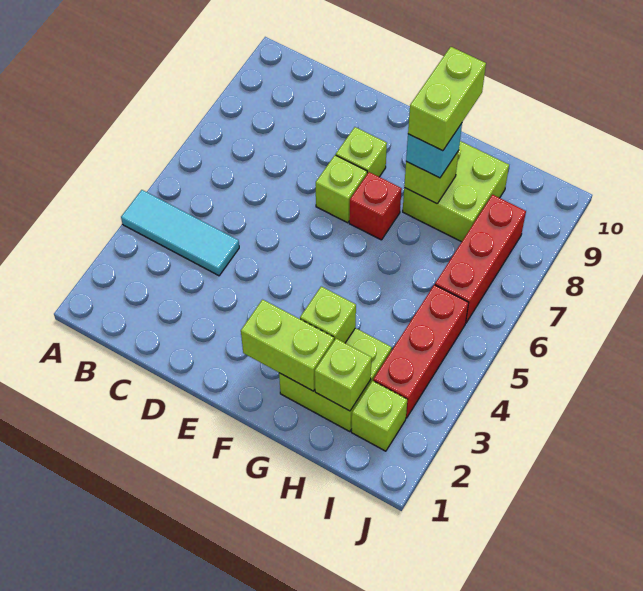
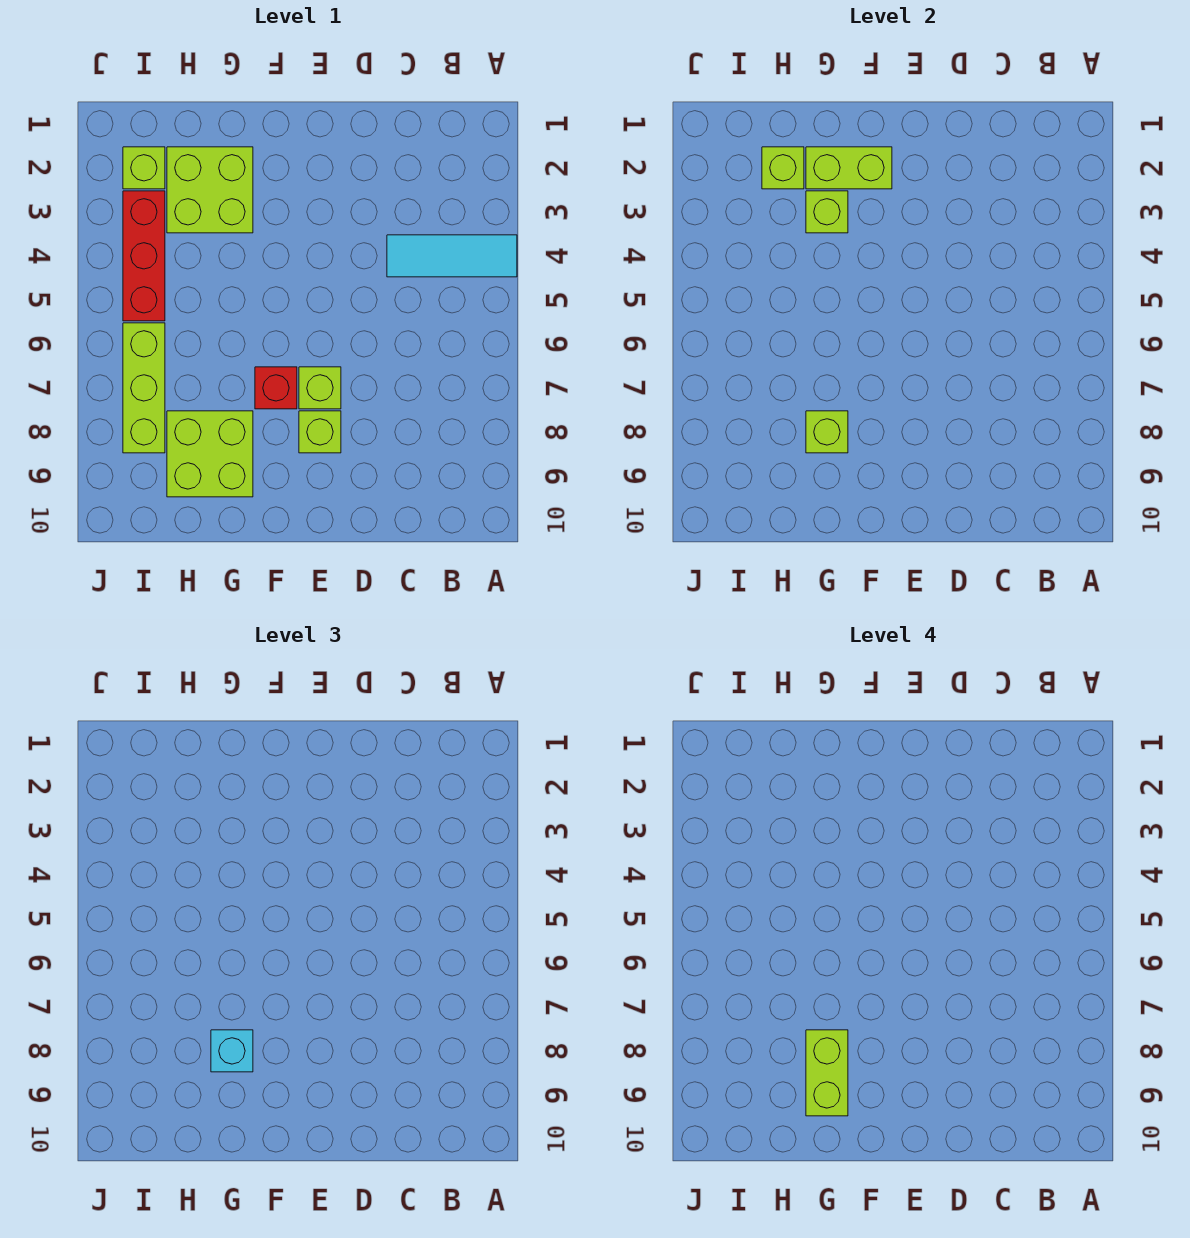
red 1x3 brick [435,195,526,323] -> lime 1x3 brick [123,323,165,453]

